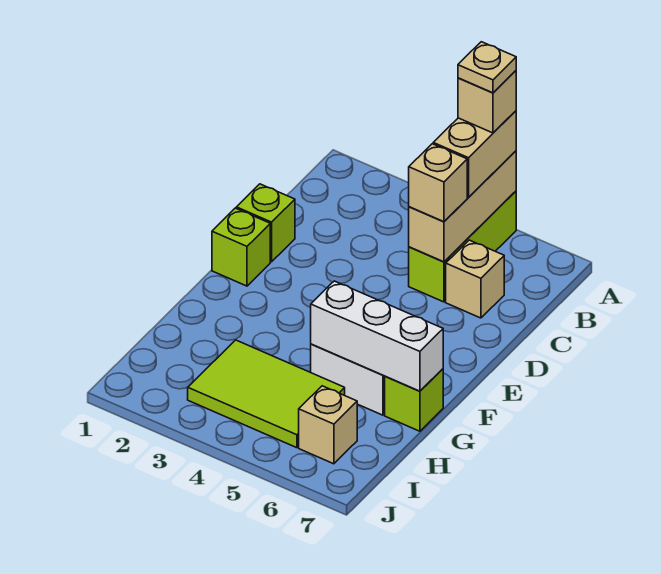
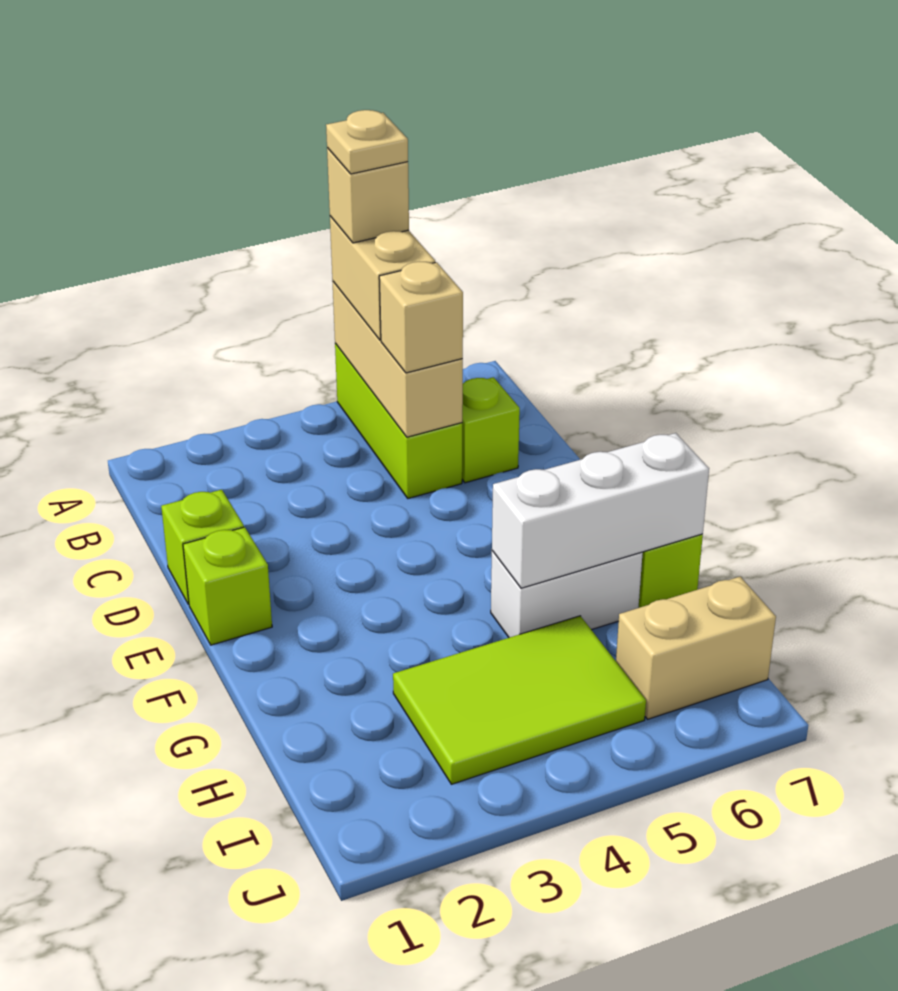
tan 1x1 brick [446,240,504,318] -> lime 1x1 brick [462,377,520,483]
tan 1x1 brick [299,386,357,464] -> tan 1x2 brick [616,577,776,719]

